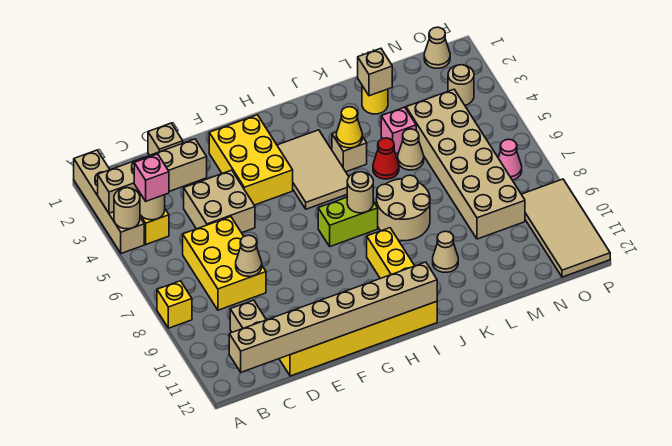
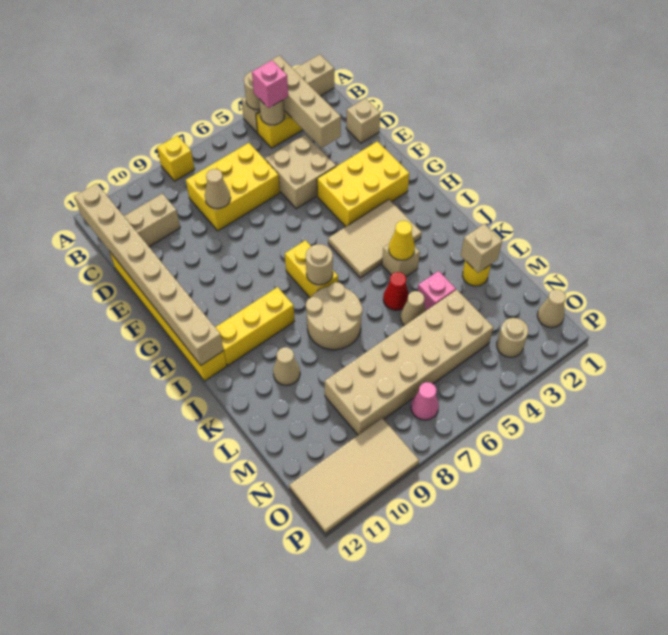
lime 1x2 brick [318,197,378,246] -> yellow 1x2 brick [285,240,338,298]

